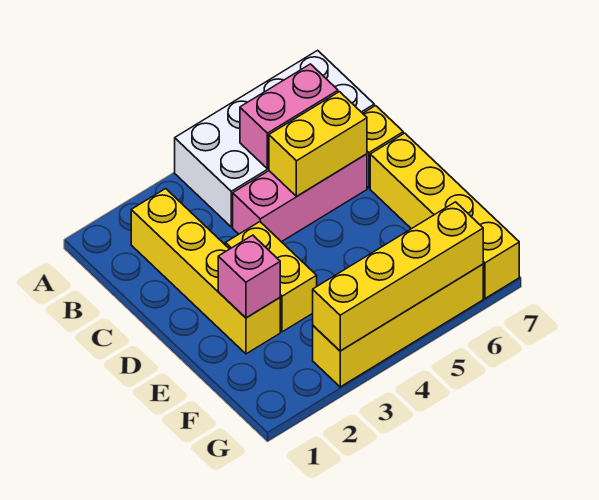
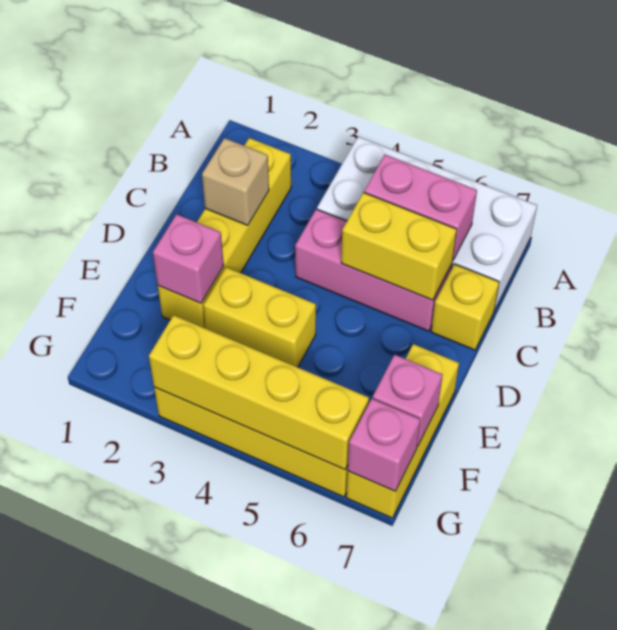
none -> tan 1x1 brick [202,138,269,225]
yellow 1x2 brick [225,222,317,332] -> yellow 1x2 brick turned to [203,267,316,367]
yellow 1x4 brick [370,133,519,298] -> yellow 1x3 brick [346,344,459,518]
none -> pink 1x1 brick [372,355,443,446]
none -> pink 1x1 brick [348,399,420,491]

